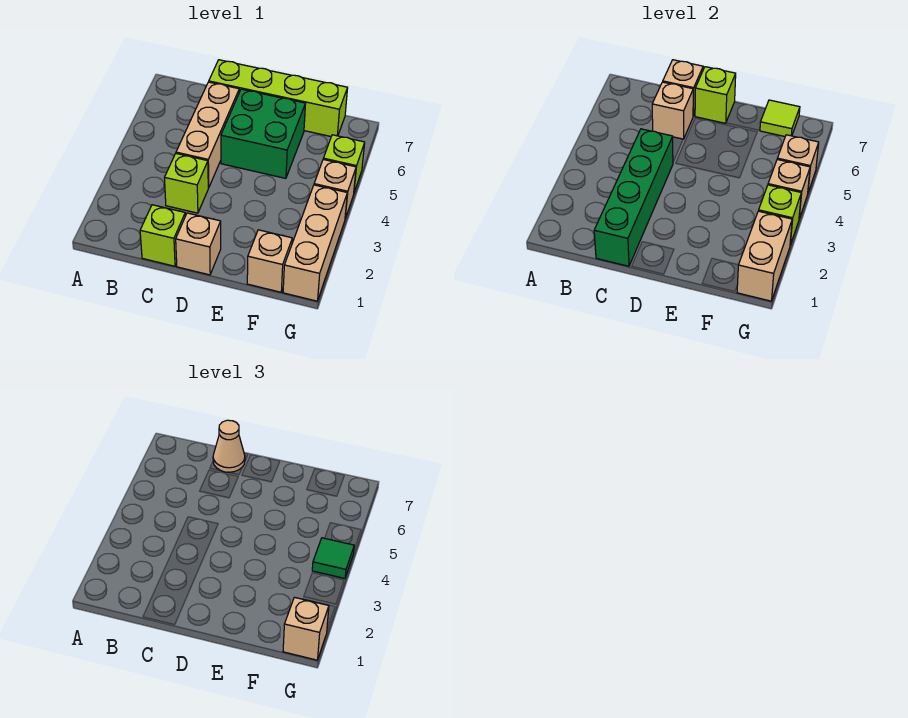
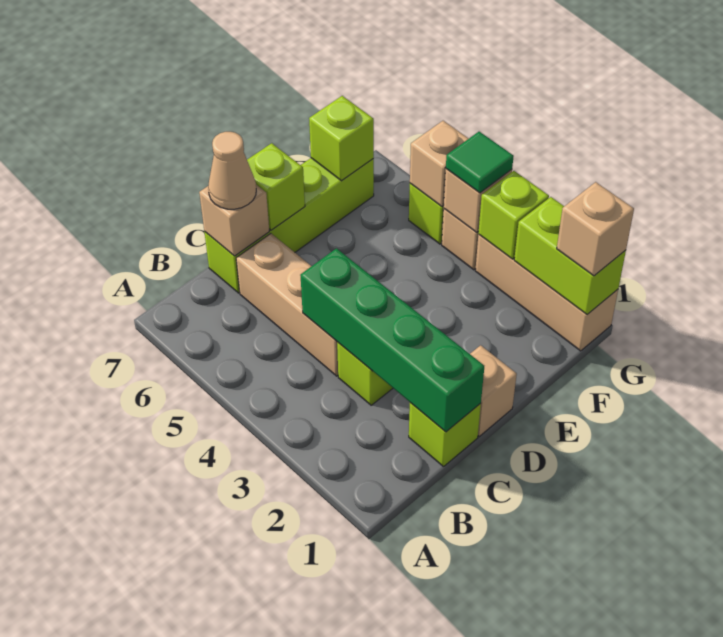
tan 1x1 brick [652,82,693,139] -> none
green 2x2 brick [221,89,306,178] -> none
tan 1x1 brick [247,230,292,292] -> none
lime 1x1 tile [760,100,800,136] -> lime 1x1 brick [309,96,374,181]
tan 1x2 brick [737,211,792,301] -> lime 1x2 brick [514,197,626,314]

